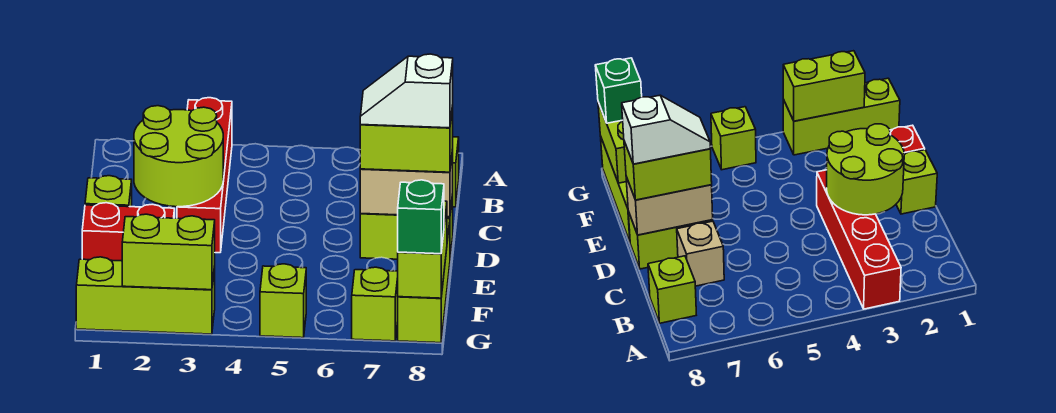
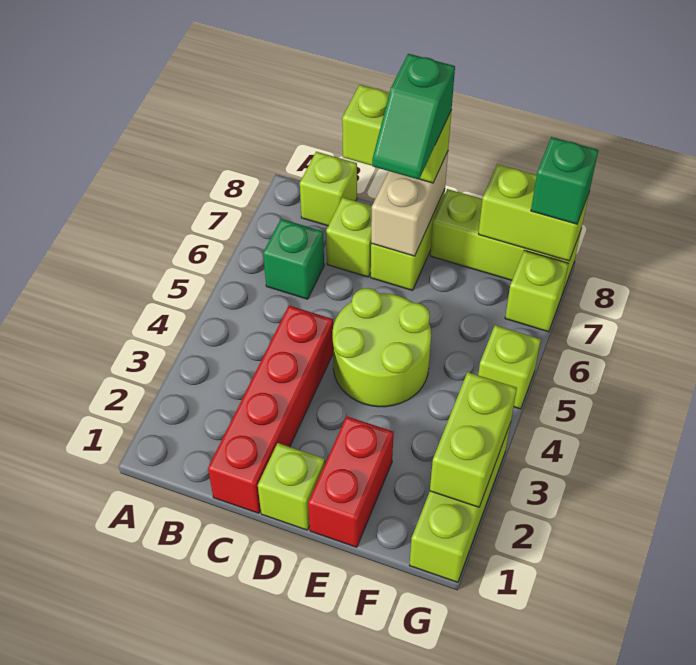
red 1x4 brick [177,98,232,253] -> red 1x4 brick turned to [208,306,333,513]
none -> green 1x1 brick [263,219,324,299]
lime 2x2 round brick [134,106,223,207] -> lime 2x2 round brick moved to [333,288,431,407]
tan 1x1 brick [677,221,724,286] -> lime 1x1 brick [326,198,372,277]
lime 1x2 brick [360,105,453,172] -> lime 1x2 brick turned to [342,85,451,183]
white 1x2 slope [360,54,453,128] -> green 1x2 slope [372,54,455,180]

